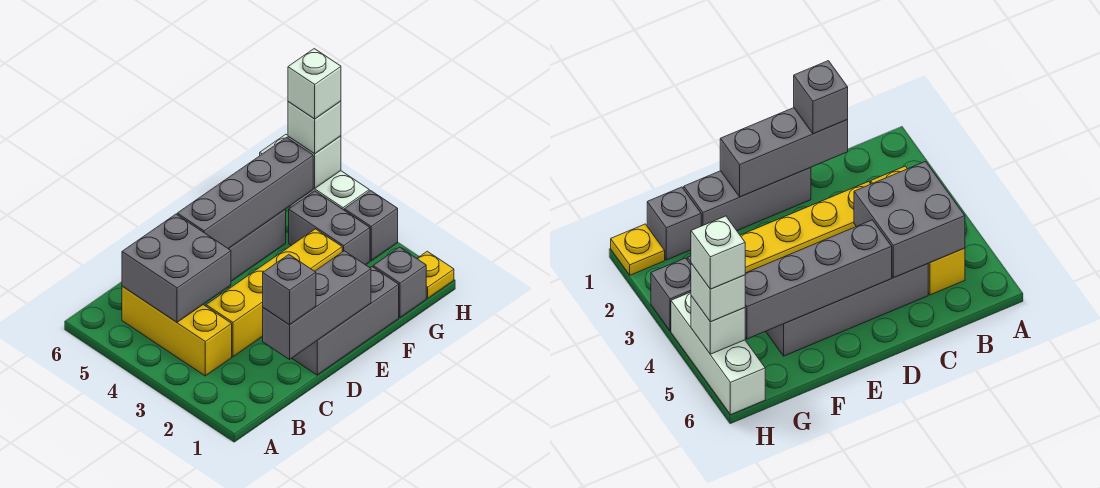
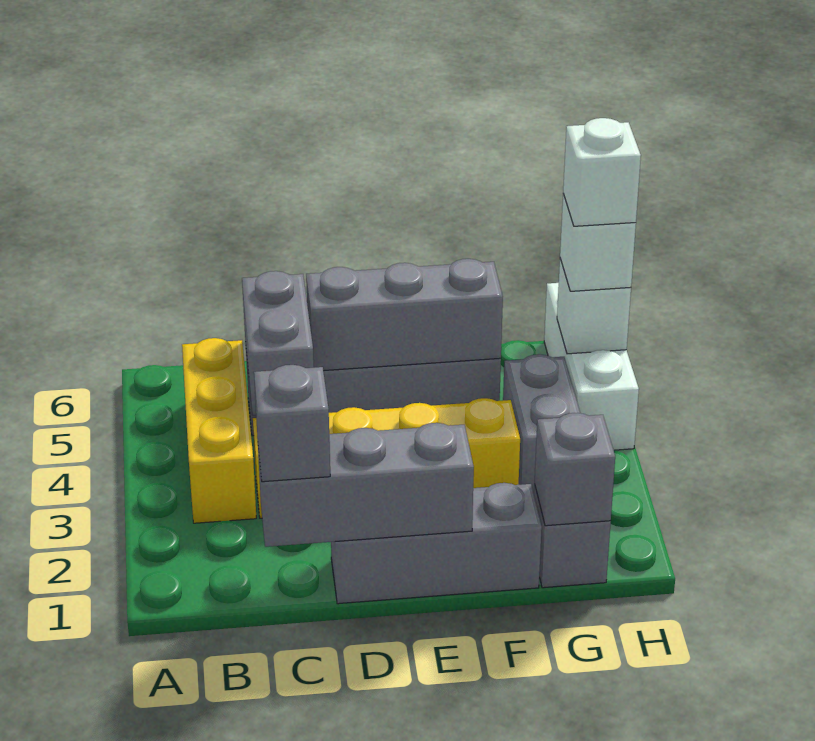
grey 2x2 brick [122,214,231,322] -> grey 1x2 brick [242,271,314,415]
grey 1x4 brick [177,137,313,249] -> grey 1x3 brick [306,259,503,371]
yellow 1x1 plate [417,251,454,298] -> none
grey 1x1 brick [344,191,398,261] -> grey 1x1 brick moved to [535,413,615,526]

